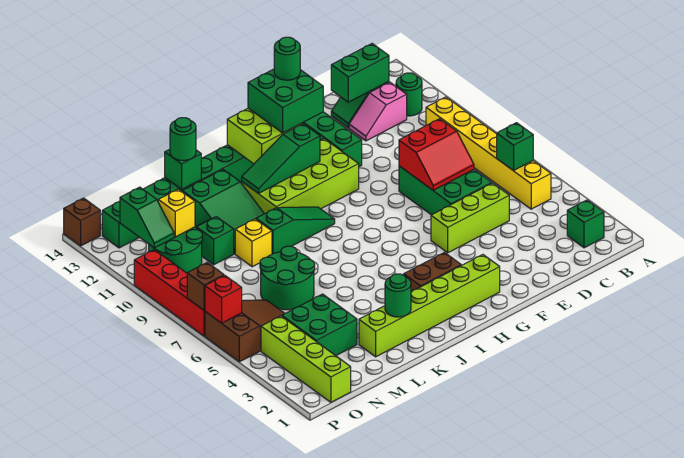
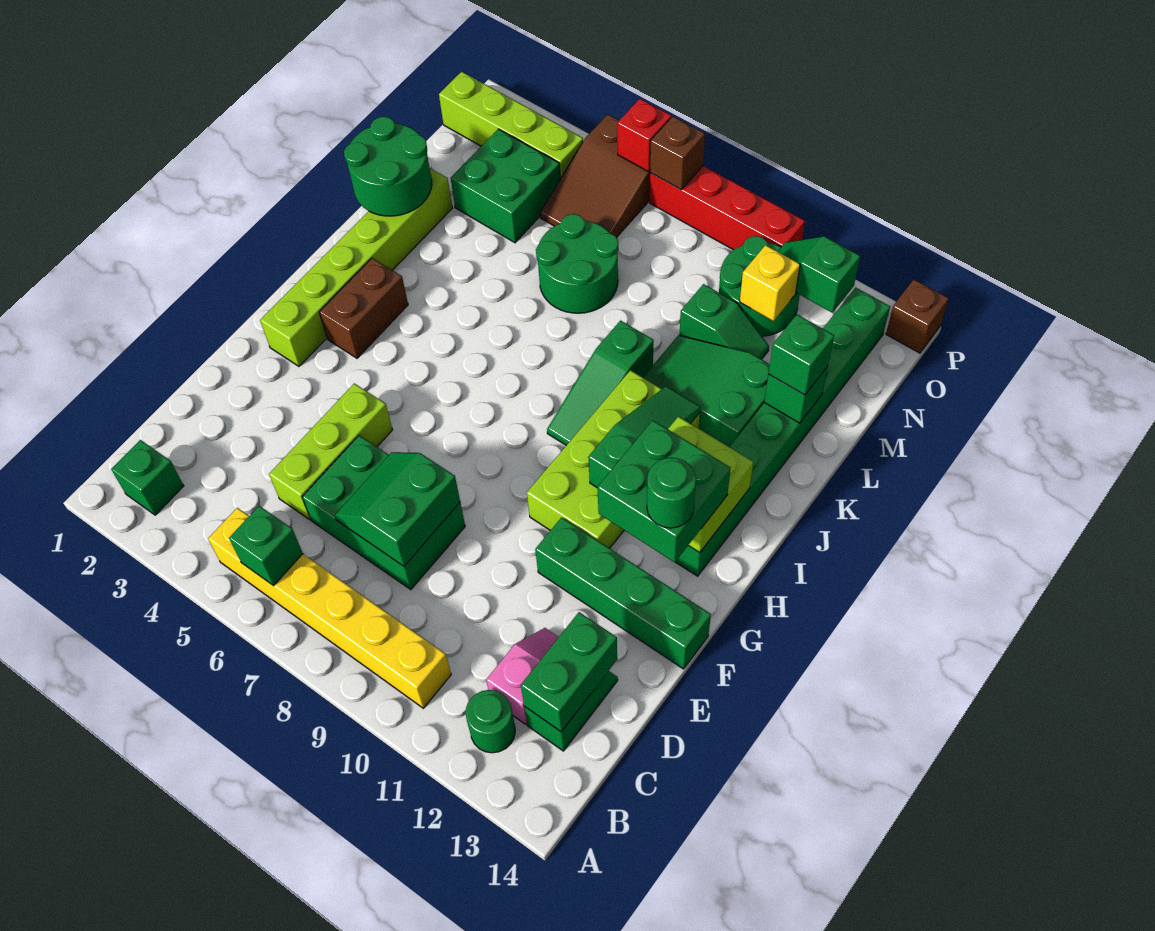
red 2x2 slope [399,119,474,190] -> green 2x2 slope [335,452,460,566]
green 1x1 round brick [385,274,411,317] -> green 2x2 round brick [344,117,432,216]
yellow 1x1 brick [235,219,272,267] -> none
green 1x1 round brick [170,118,196,161] -> green 1x1 brick [768,315,834,395]

